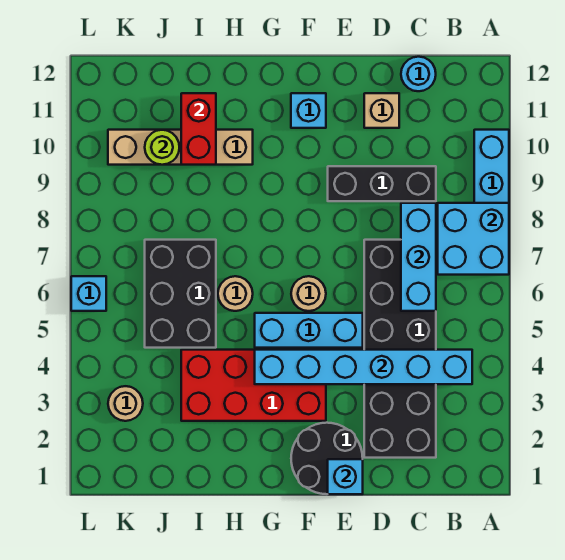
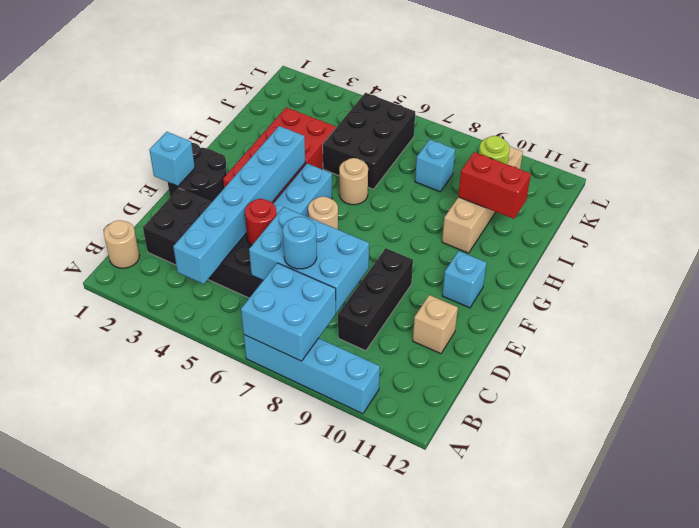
cyan 1x3 brick [401,203,436,311] -> cyan 2x3 brick [249,207,369,313]
cyan 1x1 round brick [401,57,436,91] -> cyan 1x1 round brick moved to [283,217,317,269]
none -> red 1x1 round brick [245,199,277,245]
black 2x3 brick [145,240,216,348] -> black 2x3 brick turned to [323,93,415,189]
tan 1x1 round brick [108,386,143,421] -> tan 1x1 round brick moved to [104,220,140,268]
cyan 1x1 brick [71,276,106,311] -> cyan 1x1 brick moved to [415,140,455,192]

